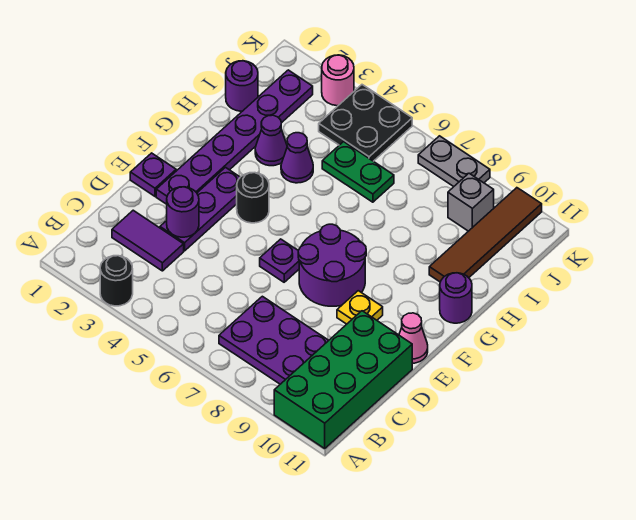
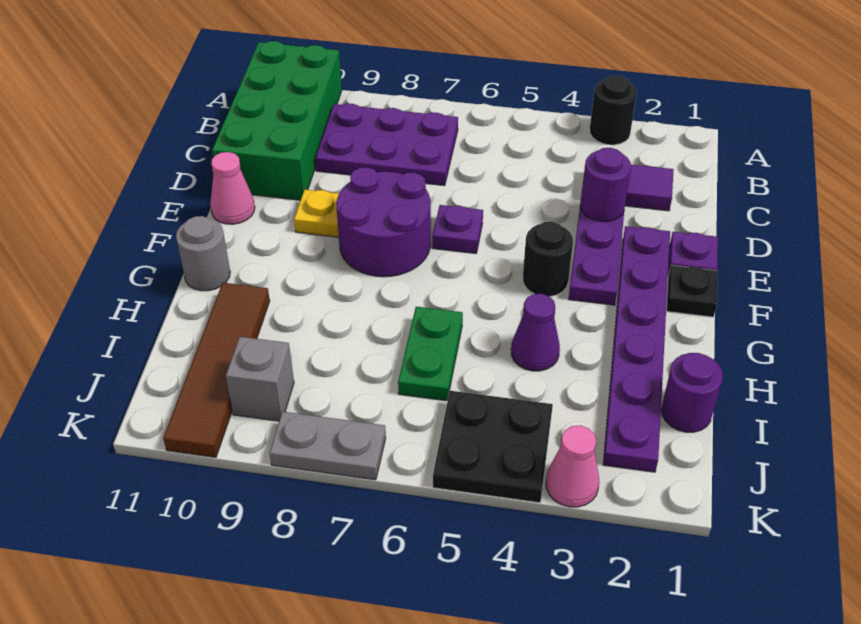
none -> black 1x1 plate [666,265,717,317]
purple 1x1 round brick [440,273,472,323] -> grey 1x1 round brick [176,216,230,291]
purple 1x1 cone [255,115,287,166] -> none
green 1x2 plate [322,142,394,202] -> green 1x2 plate turned to [398,307,463,401]
pink 1x1 round brick [322,55,354,106] -> pink 1x1 cone [546,425,599,507]

